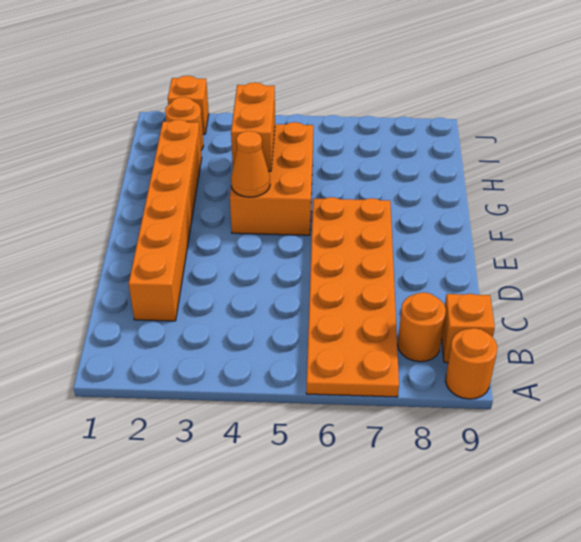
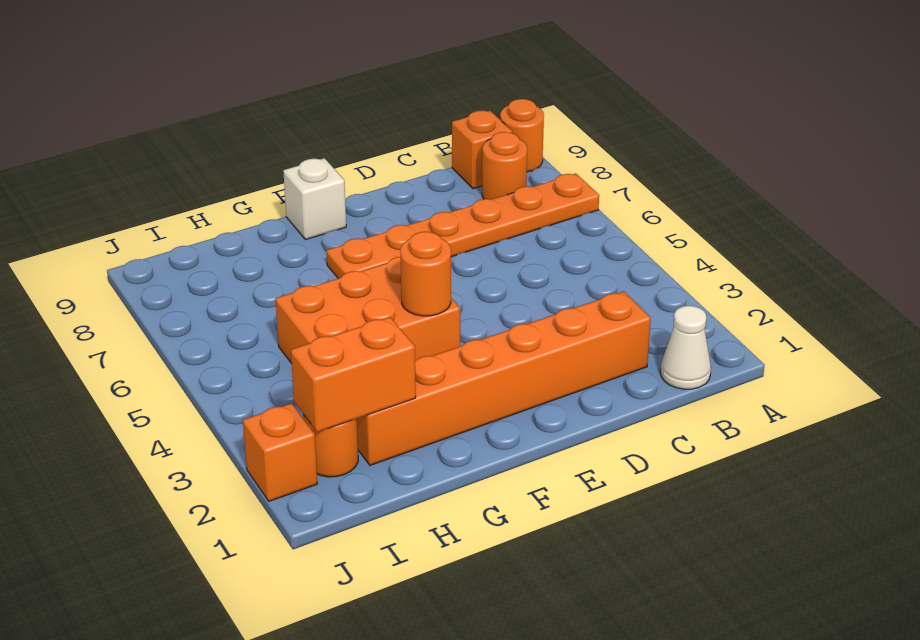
orange 2x6 plate [306,197,399,397] -> orange 1x6 plate [326,173,599,278]
none -> white 1x1 cone [660,306,711,389]
orange 1x1 cone [231,131,270,197] -> orange 1x1 round brick [400,232,451,316]
none -> white 1x1 brick [283,158,346,240]
orange 1x2 brick [231,82,275,171] -> orange 1x2 brick moved to [291,317,416,432]

